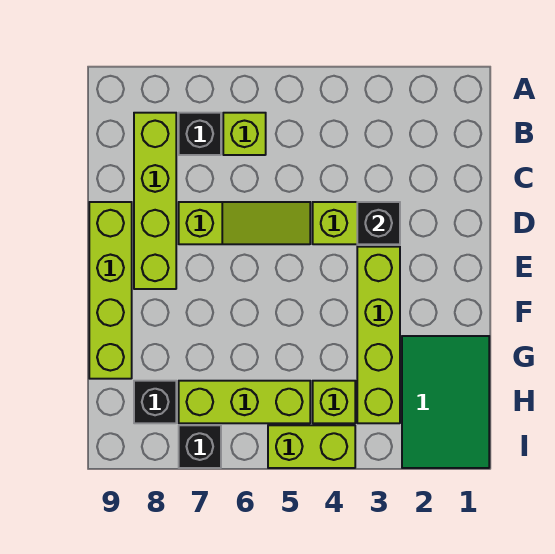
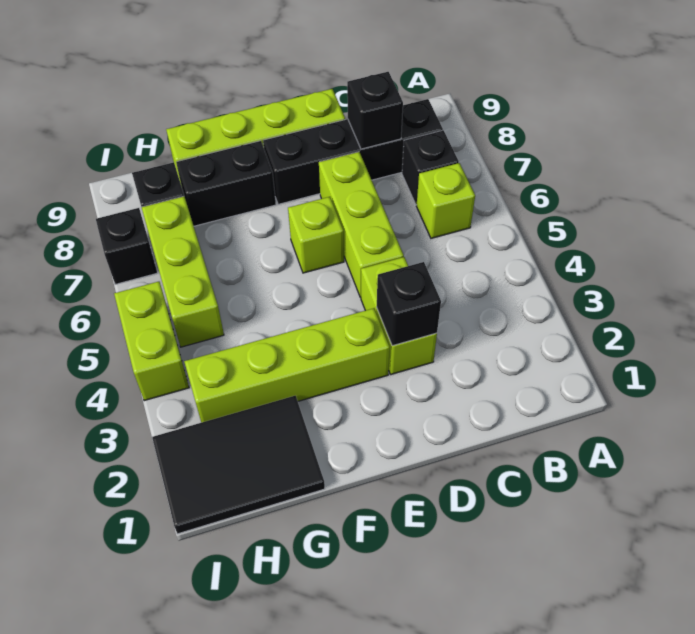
lime 1x4 brick [134,113,176,289] -> black 1x4 brick [263,99,443,204]
none -> black 1x1 brick [347,72,403,149]
lime 1x3 slope [179,202,310,244] -> lime 1x3 brick [319,152,404,297]
none -> black 1x2 brick [176,141,276,226]
green 2x3 tile [402,336,489,468] -> black 2x3 tile [152,396,325,534]
lime 1x1 brick [313,381,355,423] -> lime 1x1 brick moved to [288,197,344,273]

